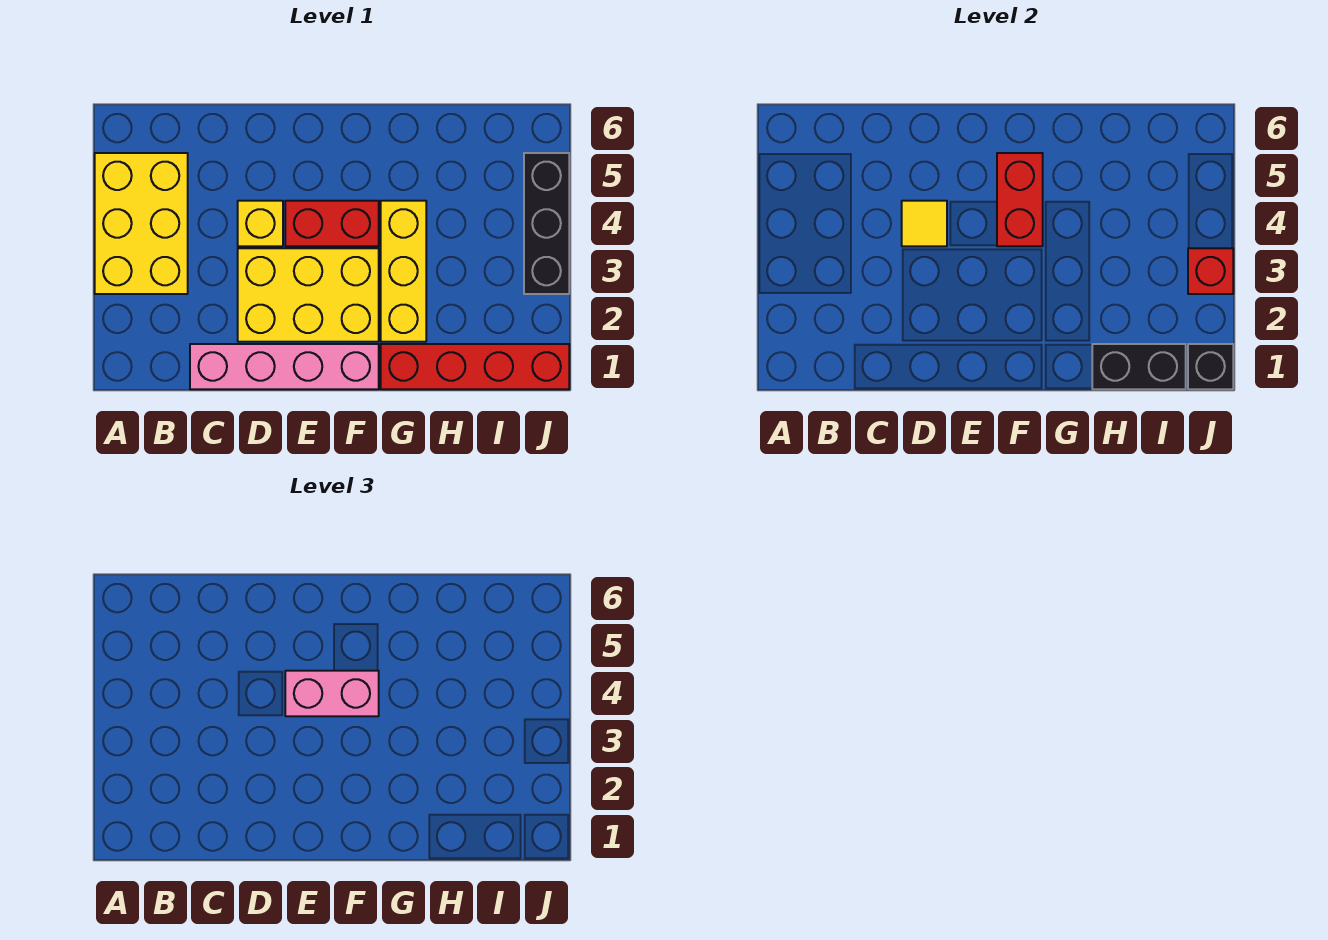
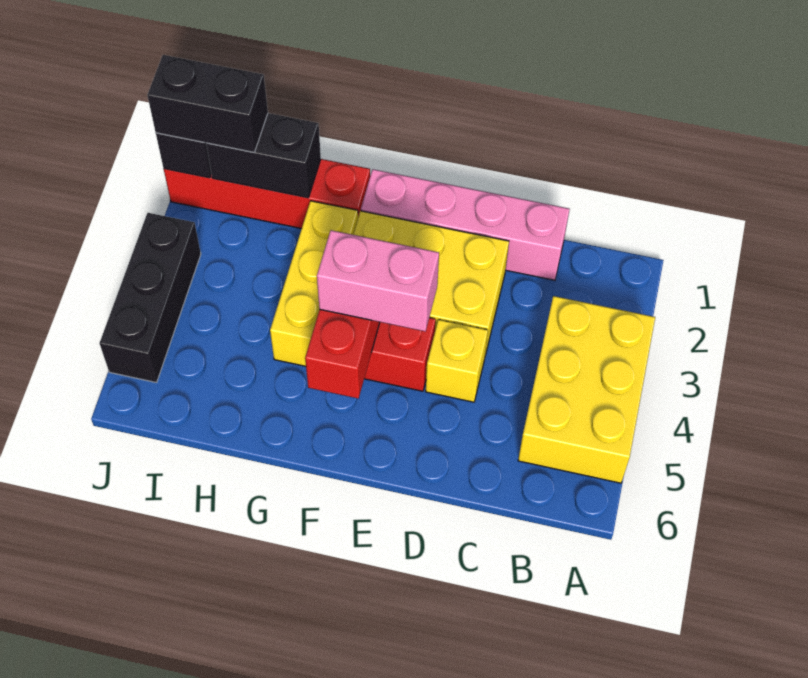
yellow 1x1 tile [902,201,947,246] -> none
none -> black 1x2 brick [147,55,268,152]
red 1x1 brick [1188,248,1233,294] -> none

